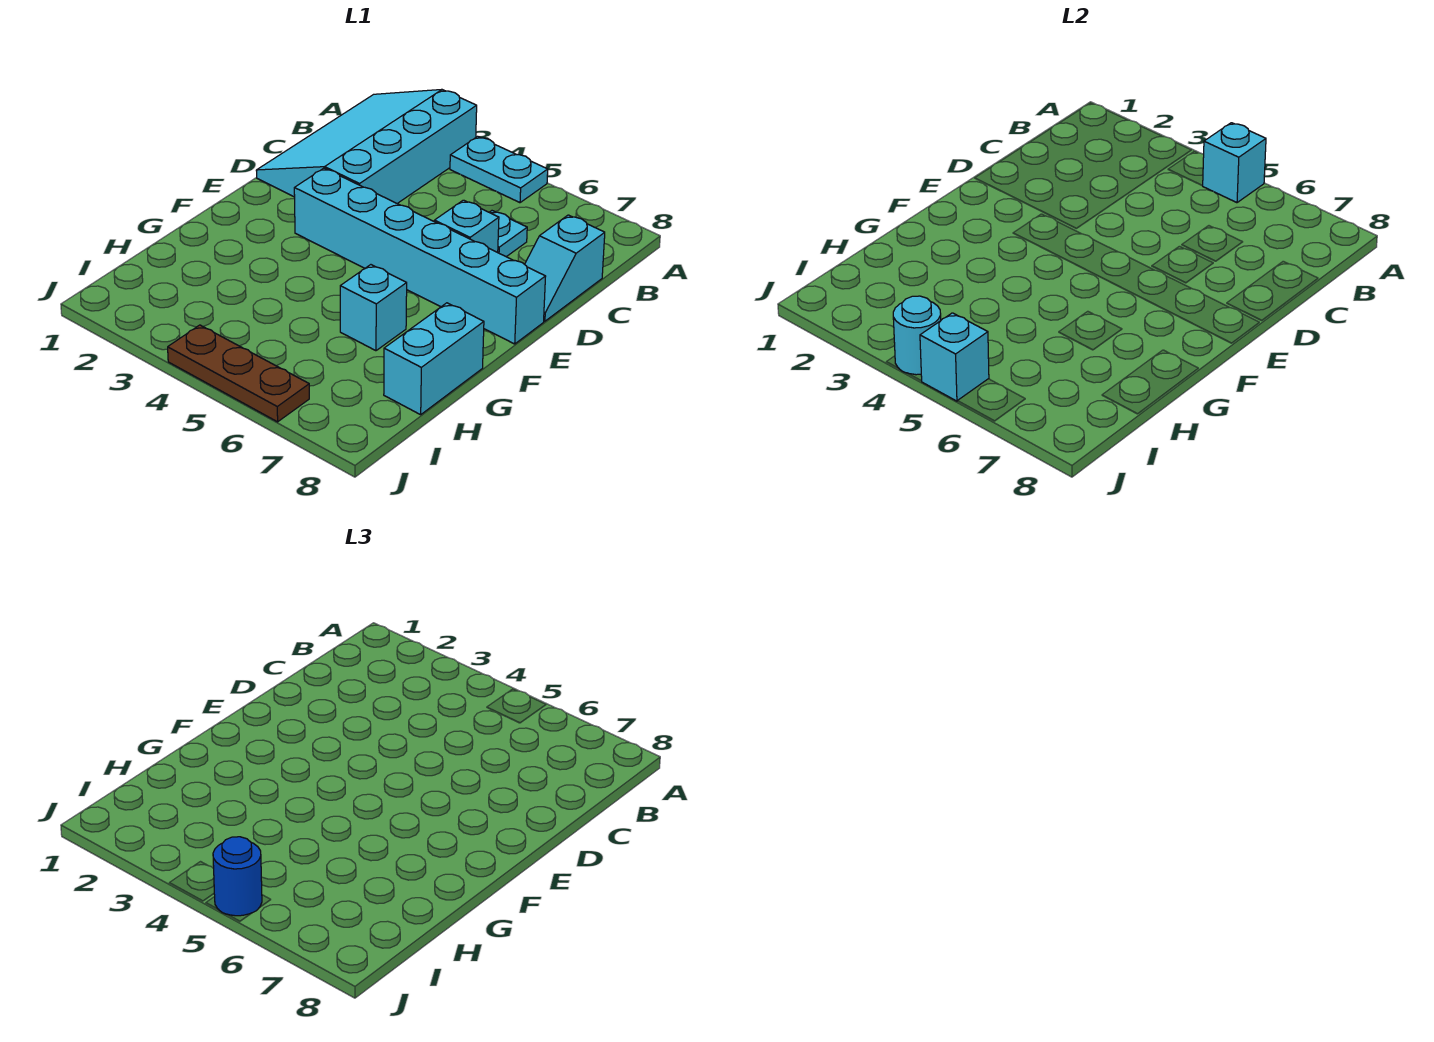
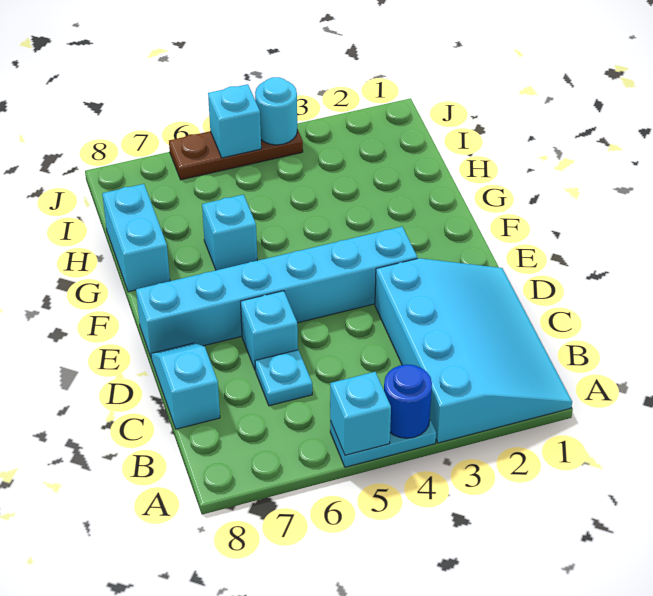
blue 1x1 round brick [213,837,262,916] -> blue 1x1 round brick moved to [384,365,432,438]

